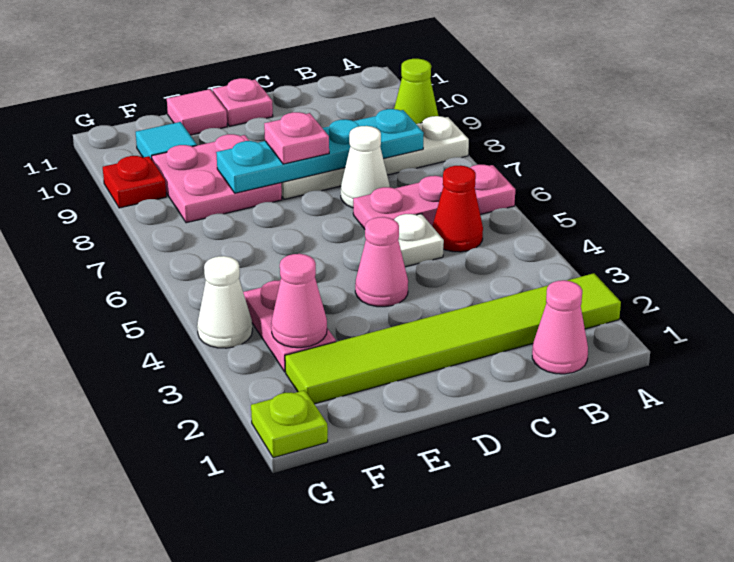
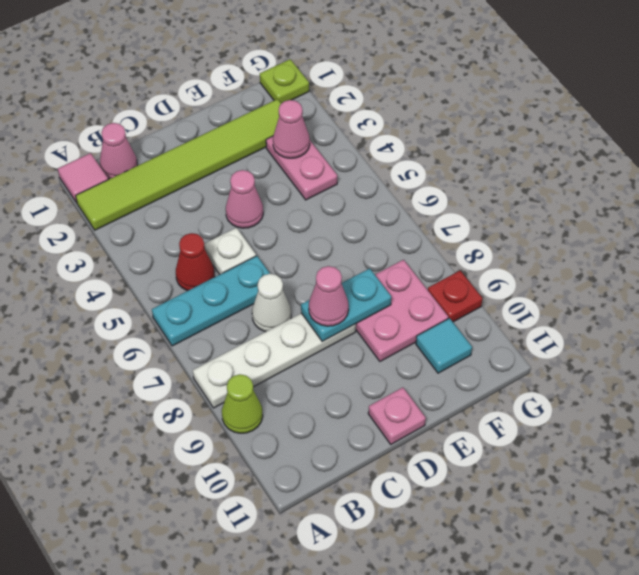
pink 1x3 plate [353,165,515,229] -> cyan 1x3 plate [152,256,270,346]
cyan 1x4 plate [216,109,424,193] -> cyan 1x2 plate [301,268,391,342]
pink 1x1 plate [264,112,329,164] -> pink 1x1 cone [309,266,349,326]
pink 1x1 tile [167,89,227,135] -> pink 1x1 tile moved to [58,153,108,203]
white 1x1 cone [197,256,252,348] -> none

